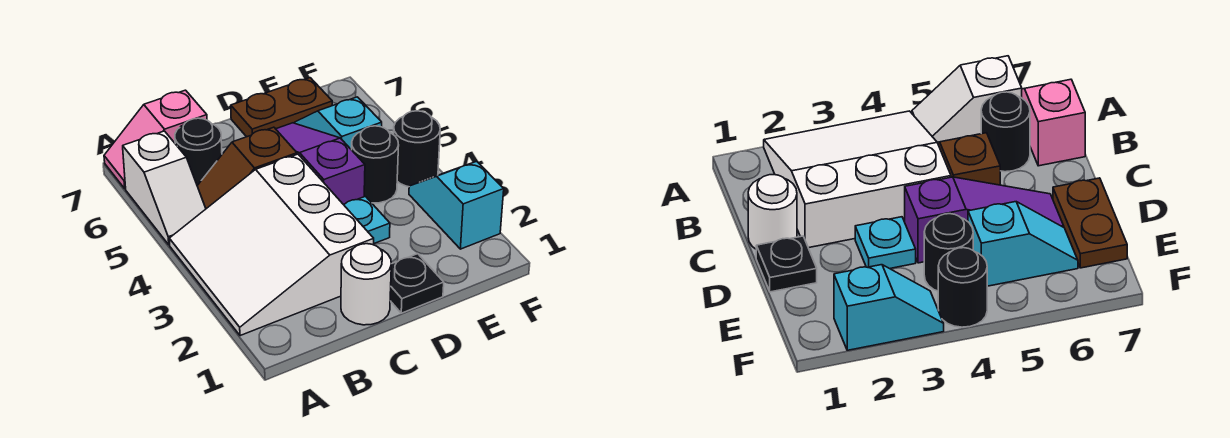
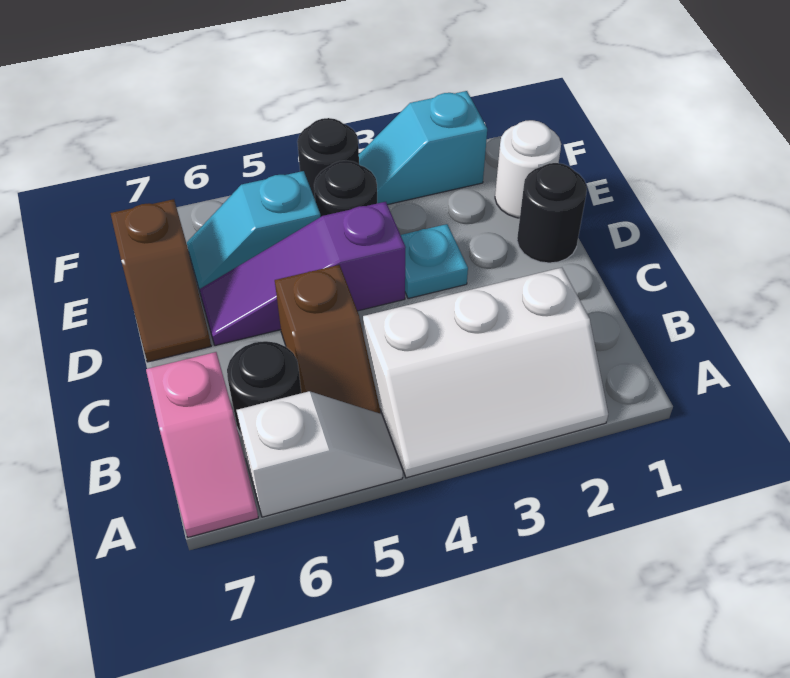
white 3x3 slope [169,154,374,336] -> white 2x3 slope [363,268,608,478]
white 1x1 round brick [341,244,391,325] -> white 1x1 round brick moved to [495,120,561,218]
black 1x1 plate [390,254,444,313] -> black 1x1 round brick [517,163,587,263]
brown 1x2 plate [231,78,332,137] -> brown 1x2 slope [111,199,211,362]

